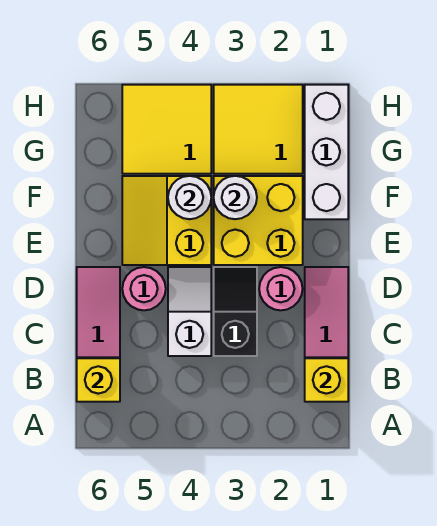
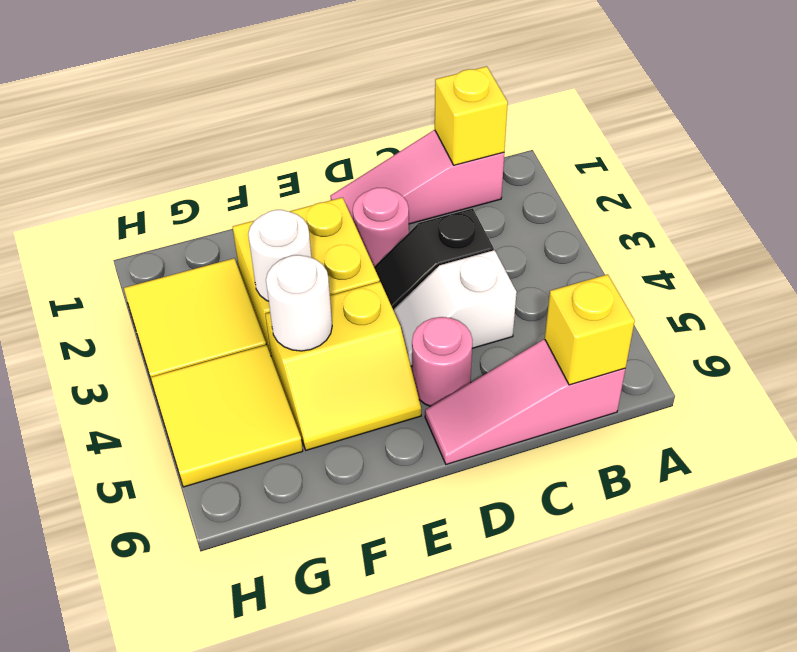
white 1x3 brick [305,85,348,219] -> none

